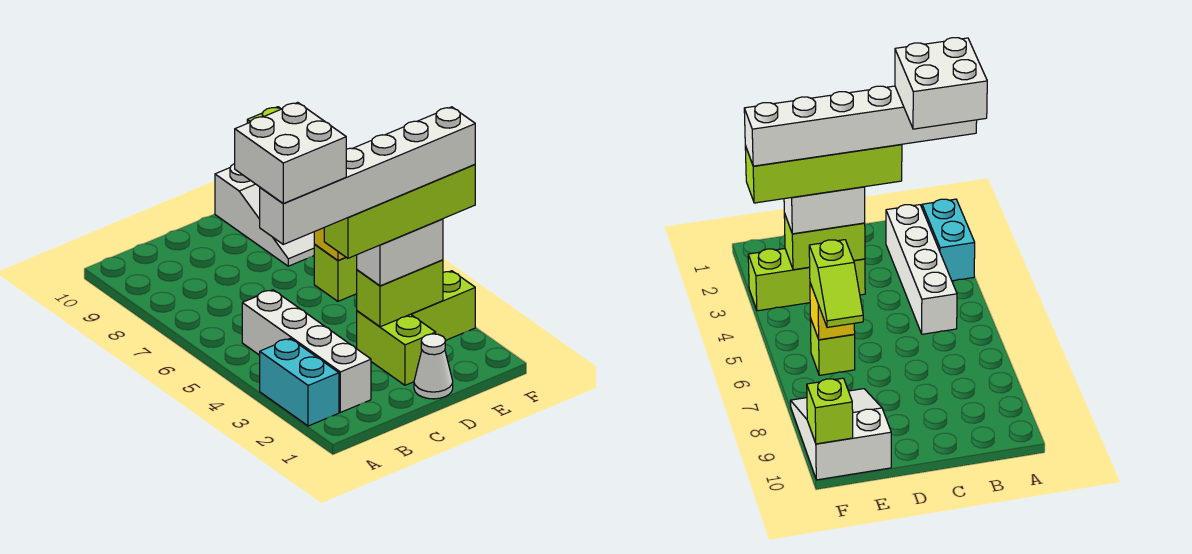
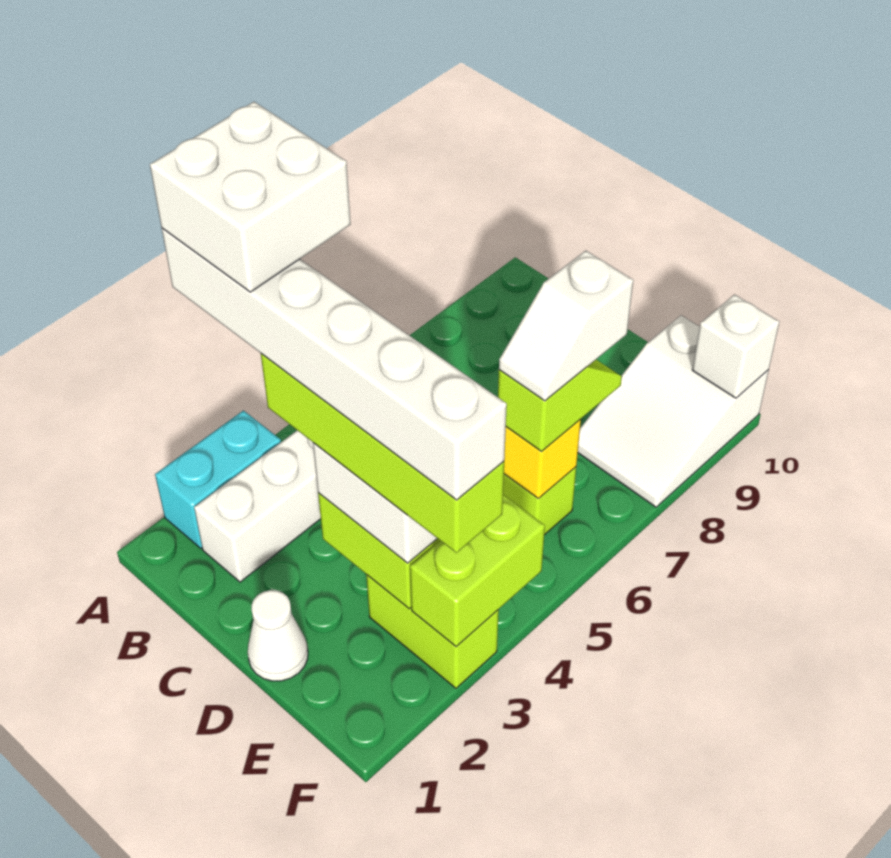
lime 1x2 brick [357,311,436,385] -> lime 1x2 brick moved to [410,495,545,647]
none -> white 1x2 slope [499,251,633,401]
lime 1x1 brick [807,378,853,444] -> white 1x1 brick [692,295,779,398]

